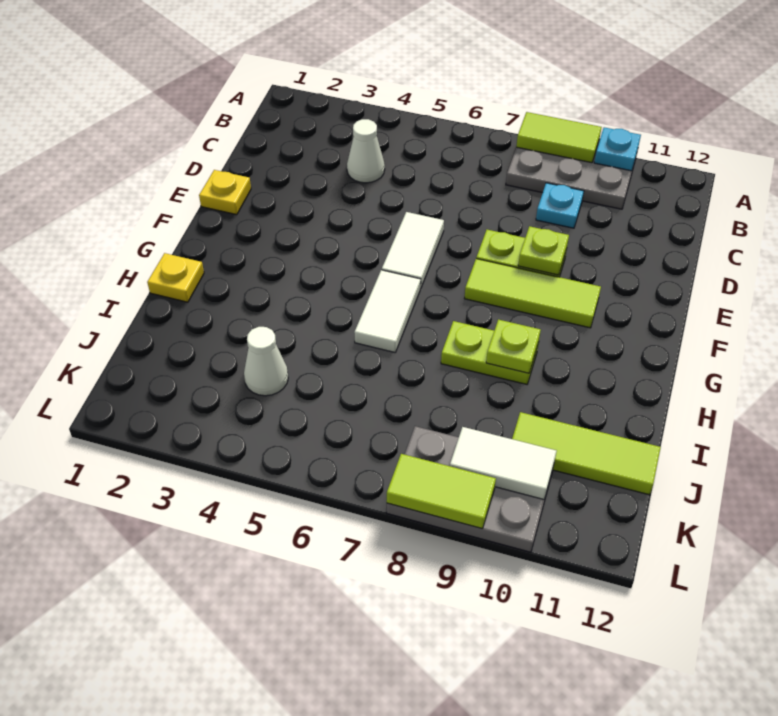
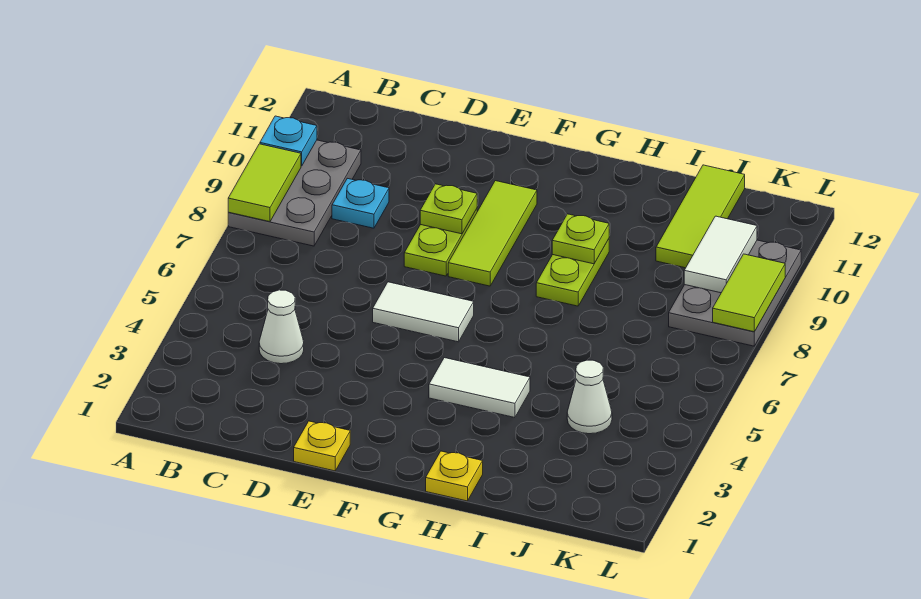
white 1x2 tile [354,270,421,352] -> white 1x2 tile moved to [429,358,530,418]

